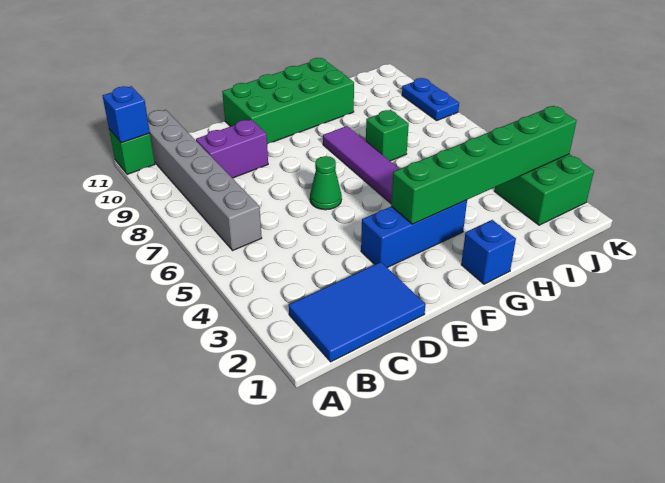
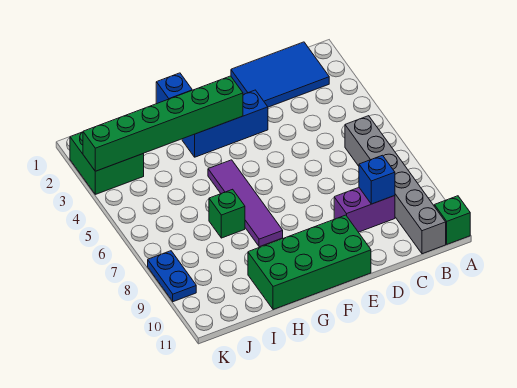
blue 1x1 brick [103,86,150,143] -> blue 1x1 brick moved to [359,155,395,204]
green 1x1 cone [310,156,342,210] -> none

